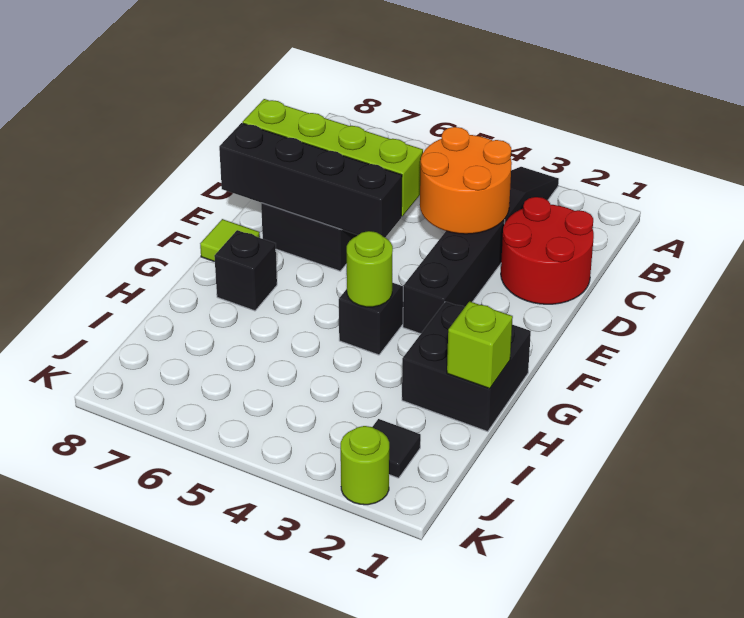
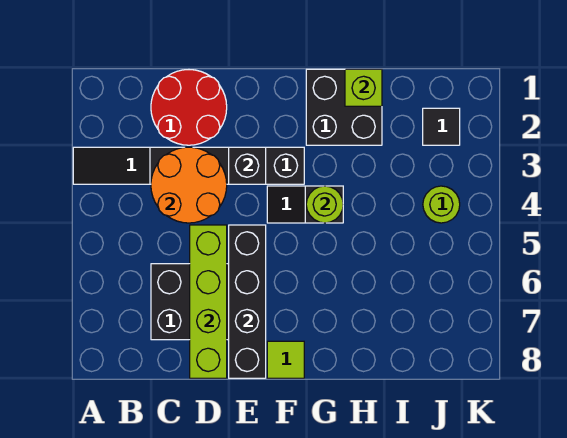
black 1x1 brick [214,230,277,311] -> black 1x1 brick moved to [229,147,266,184]
lime 1x1 round brick [341,426,389,505] -> lime 1x1 round brick moved to [423,186,460,223]

